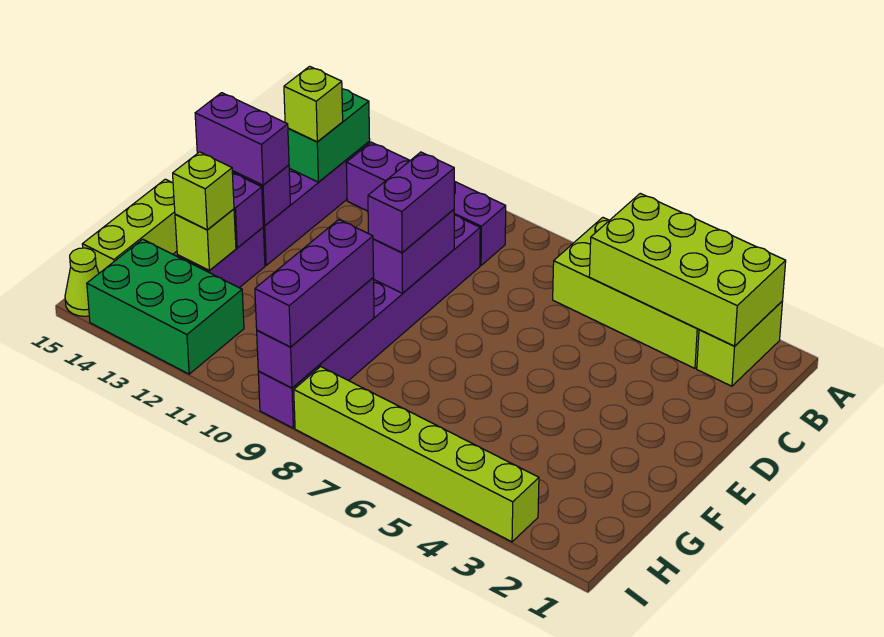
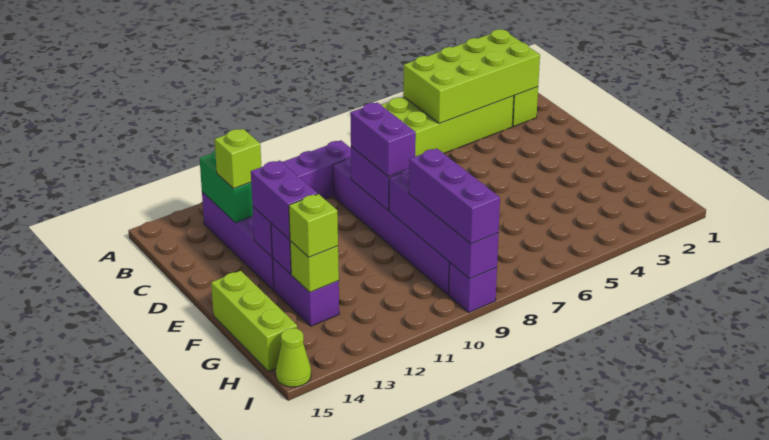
purple 1x2 brick [195,93,289,185] -> purple 1x2 brick turned to [251,160,317,239]
purple 1x3 brick [257,278,374,388] -> purple 1x4 brick [389,169,499,279]
green 2x3 brick [87,239,244,374] -> none
lime 1x6 brick [294,367,539,542] -> none

